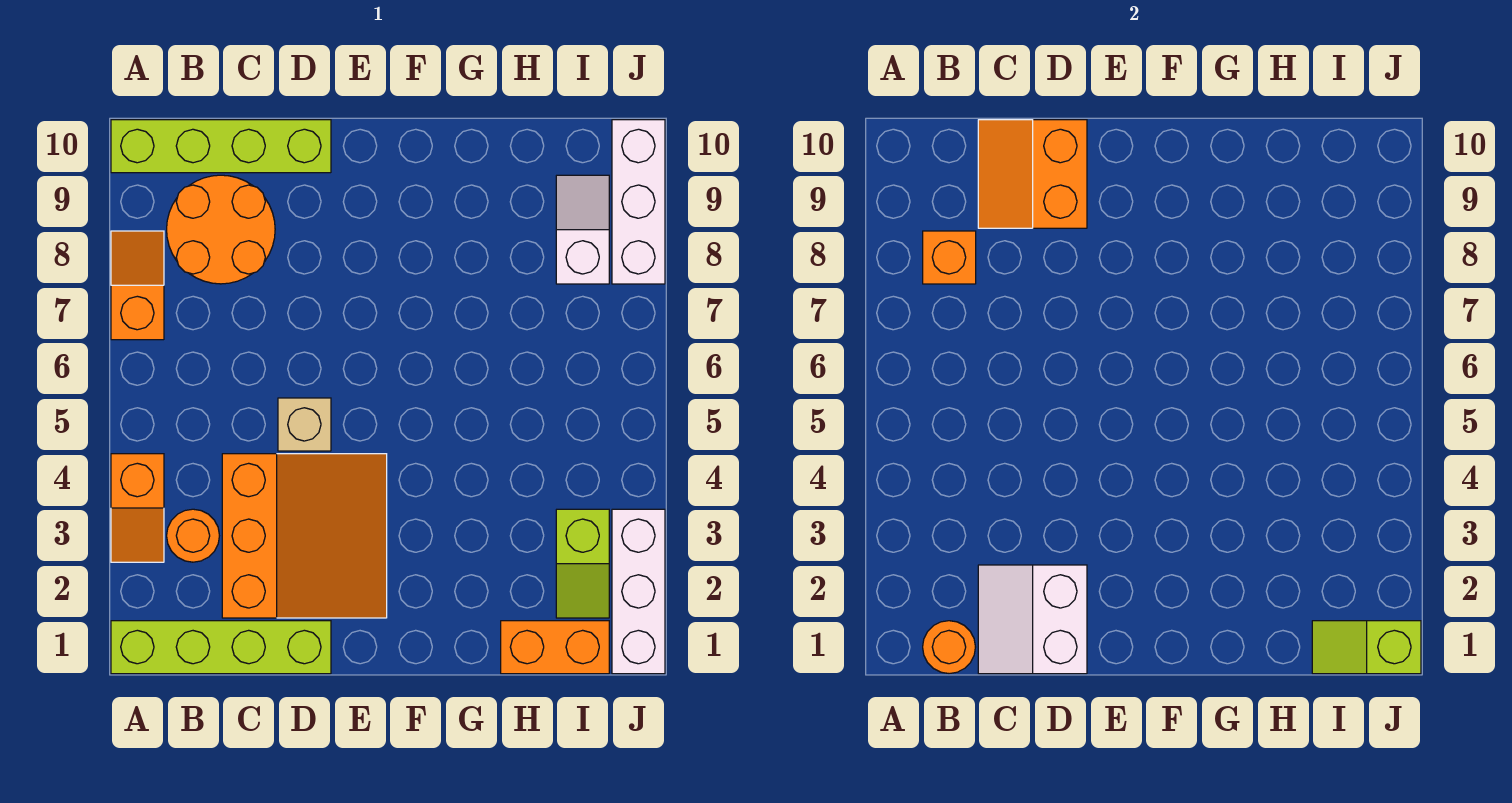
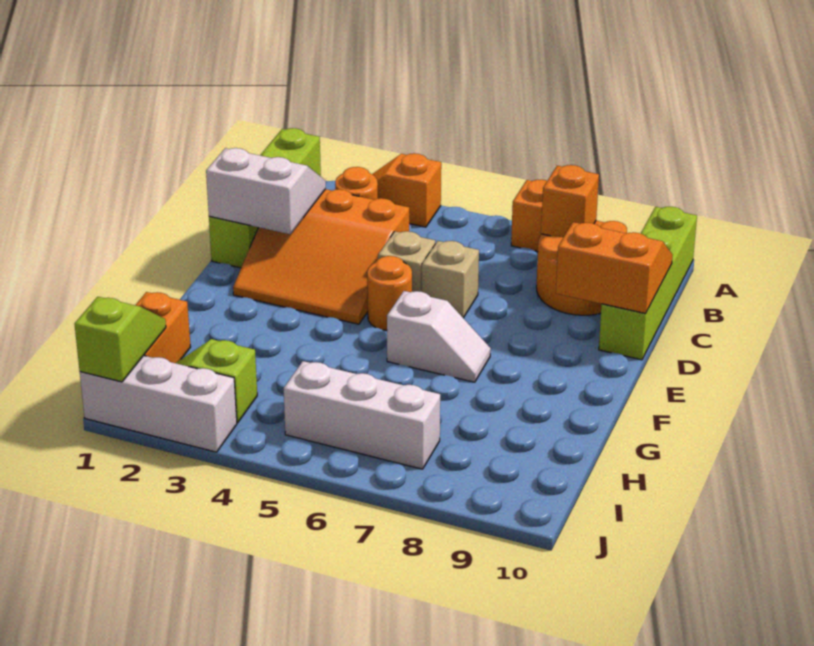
orange 1x1 round brick [923,621,975,674] -> orange 1x1 round brick moved to [367,256,412,330]
none -> tan 1x1 brick [422,241,479,318]
white 1x2 slope [556,175,609,284] -> white 1x2 slope moved to [387,291,491,382]
white 1x3 brick [612,120,665,284] -> white 1x3 brick moved to [284,361,440,469]

